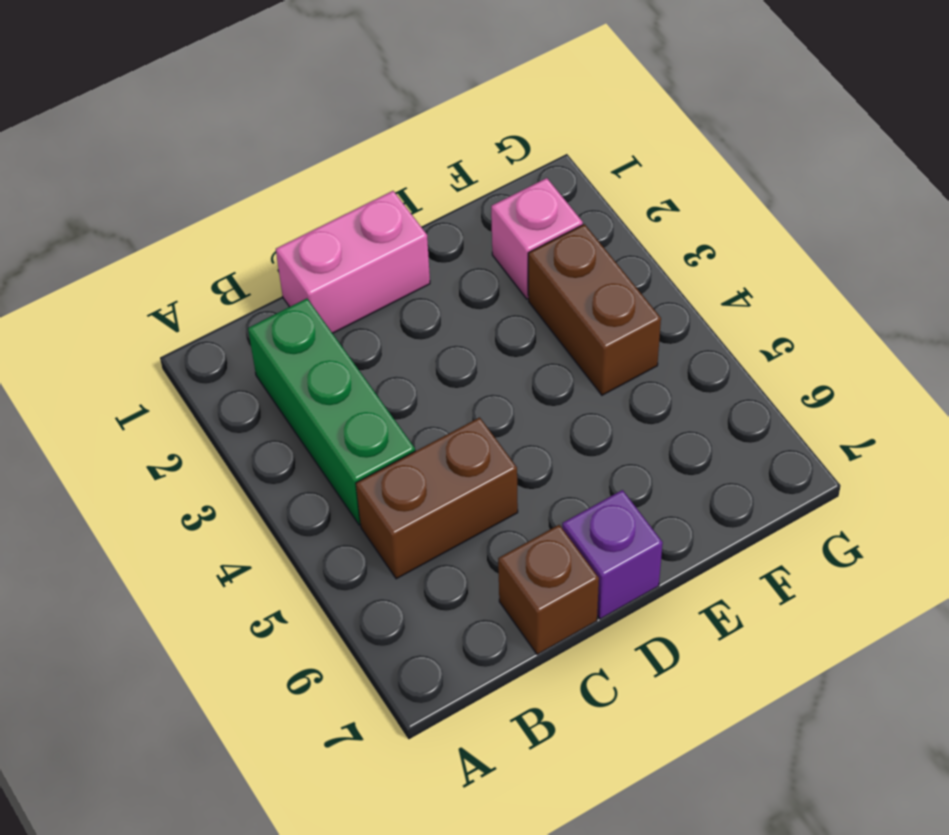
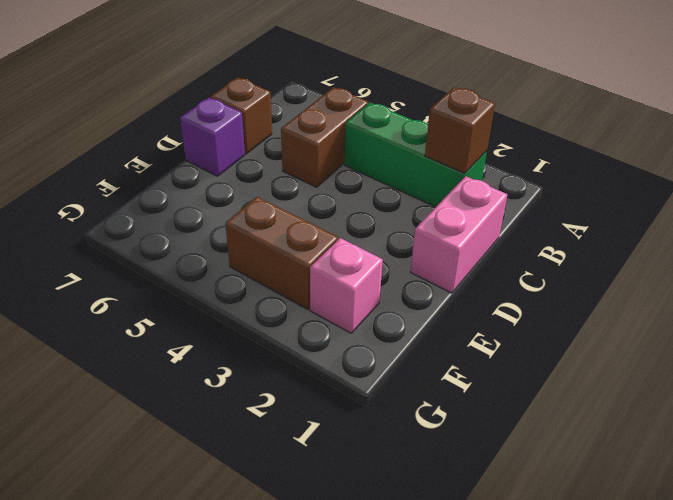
none -> brown 1x1 brick [425,87,495,173]

